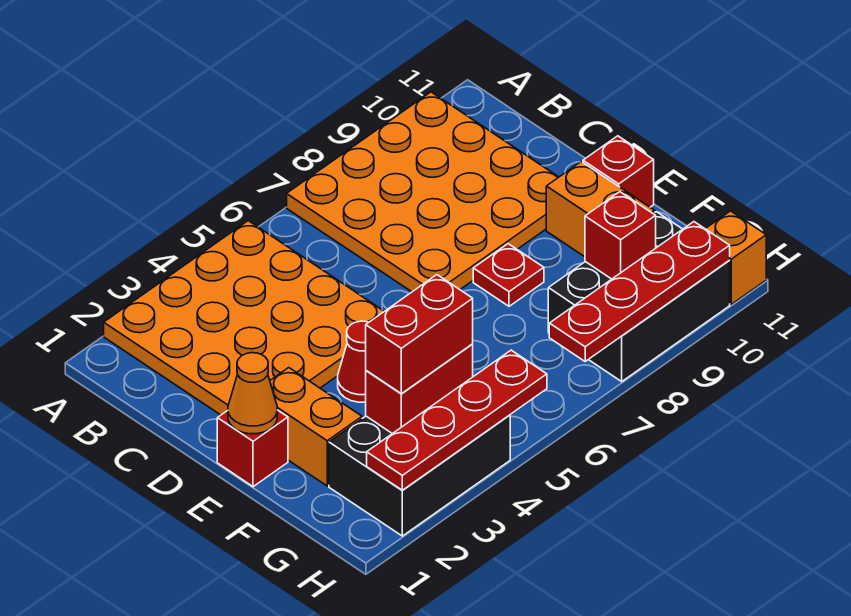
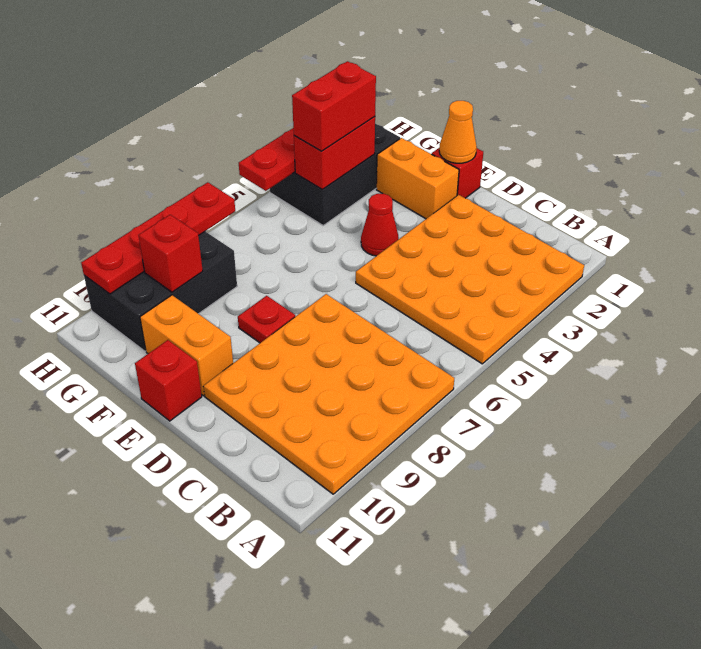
orange 1x1 brick [705,211,766,304] -> none

